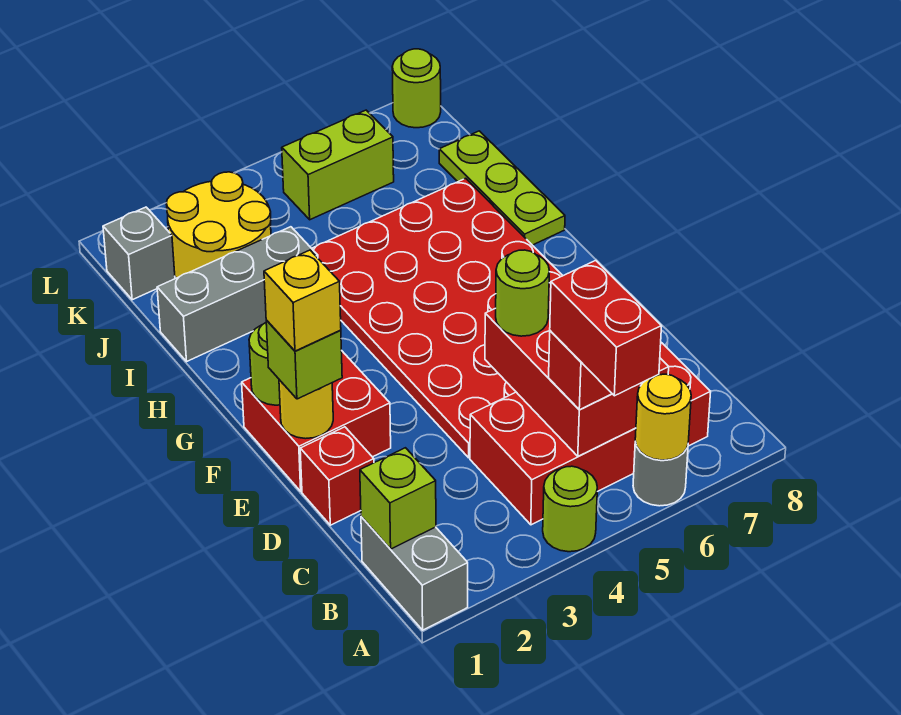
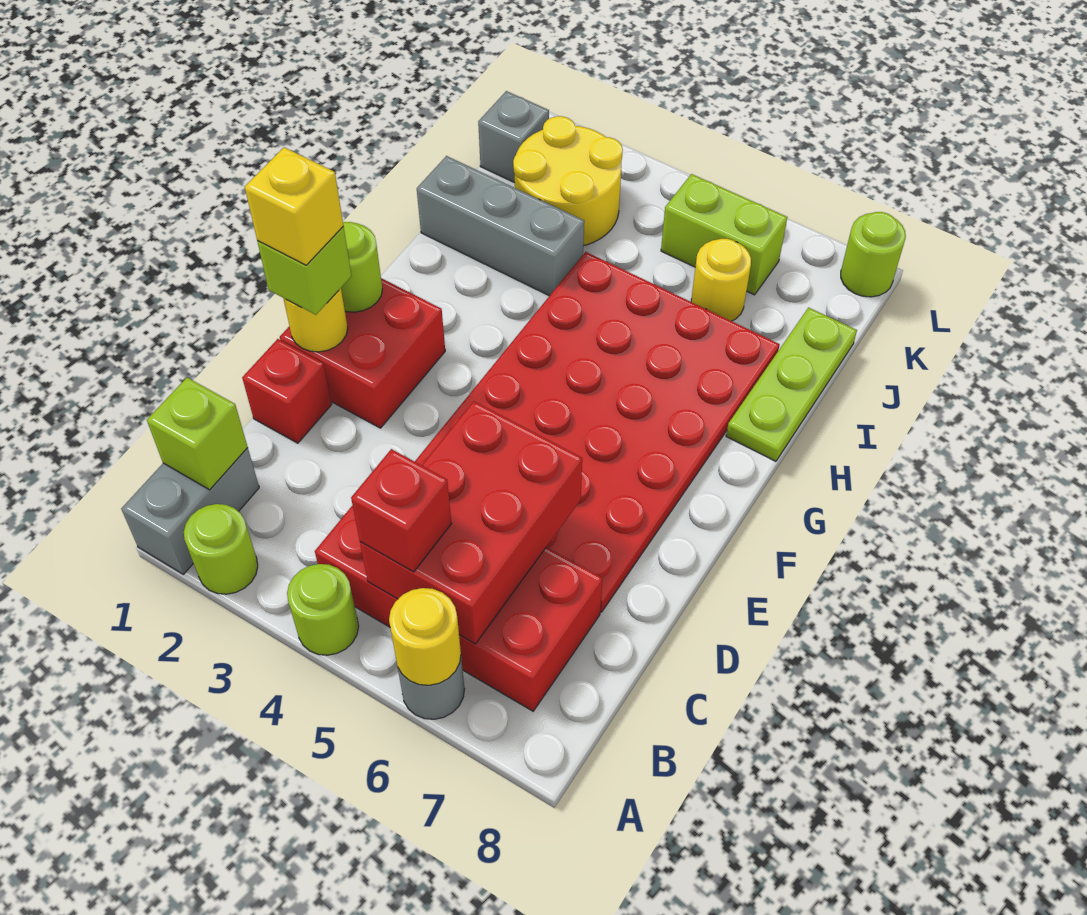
red 1x2 brick [550,260,662,396] -> none
lime 1x1 round brick [496,250,549,336] -> lime 1x1 round brick moved to [184,504,258,594]
none -> yellow 1x1 round brick [691,239,751,321]

